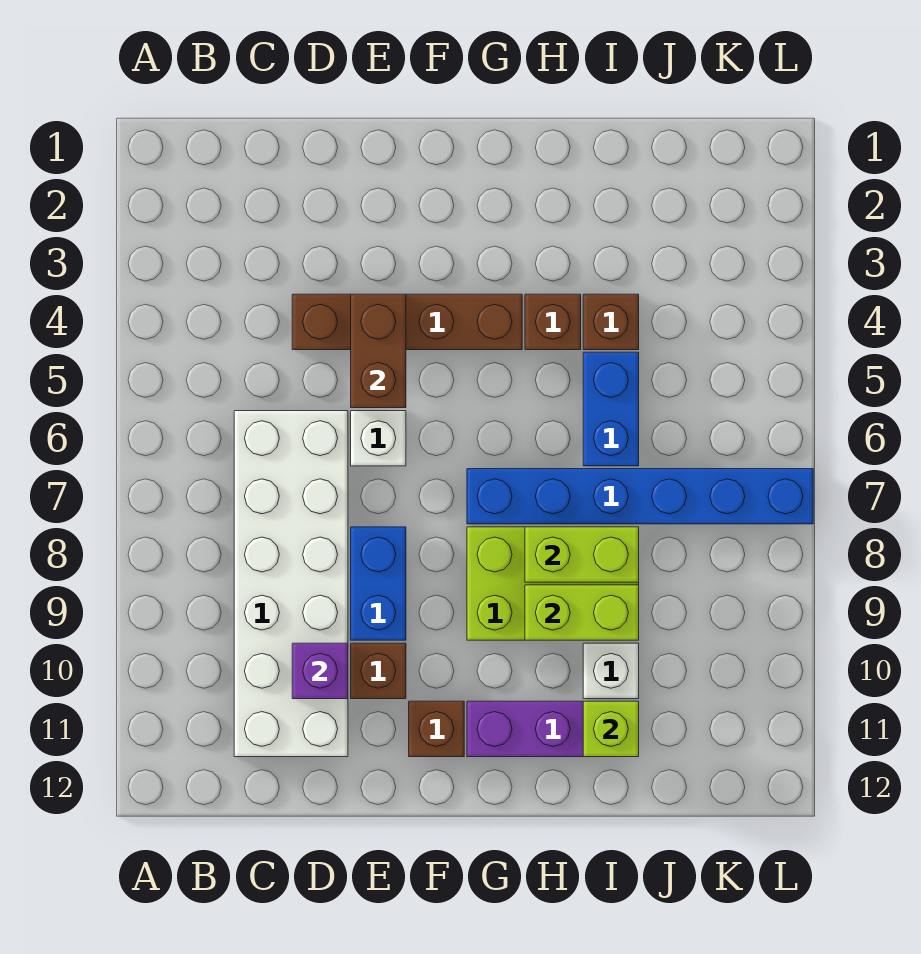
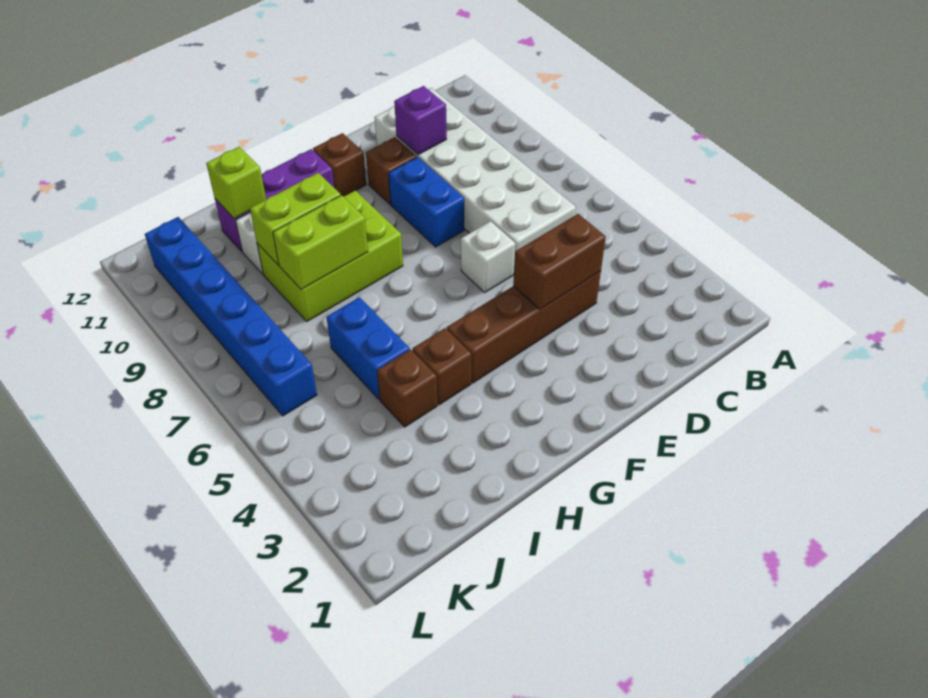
brown 1x2 brick [351,294,406,408] -> brown 1x2 brick turned to [513,214,606,309]
blue 1x6 brick [467,469,813,524] -> blue 1x6 brick turned to [145,217,317,416]

